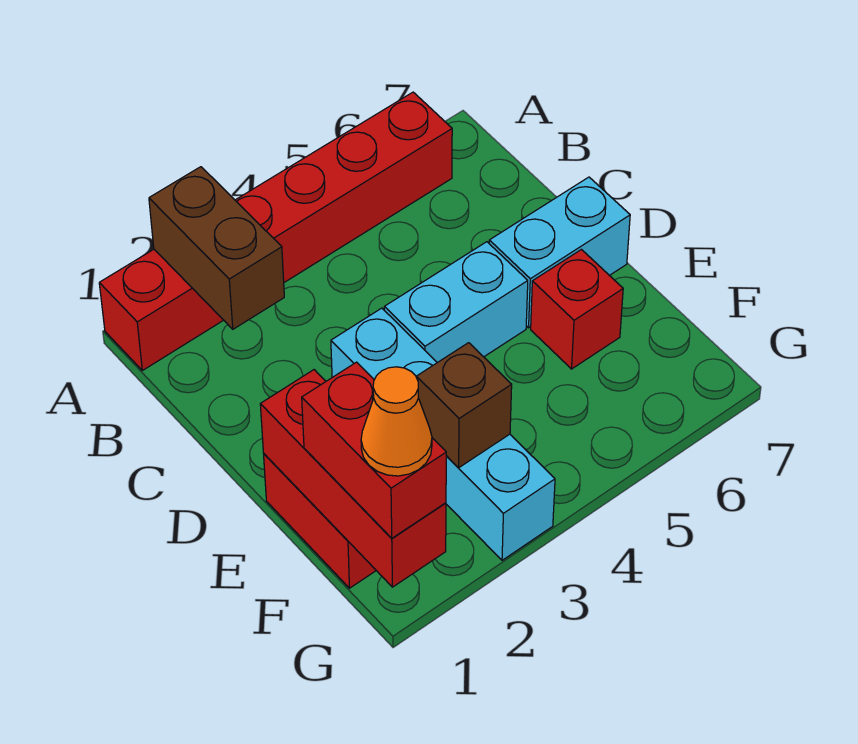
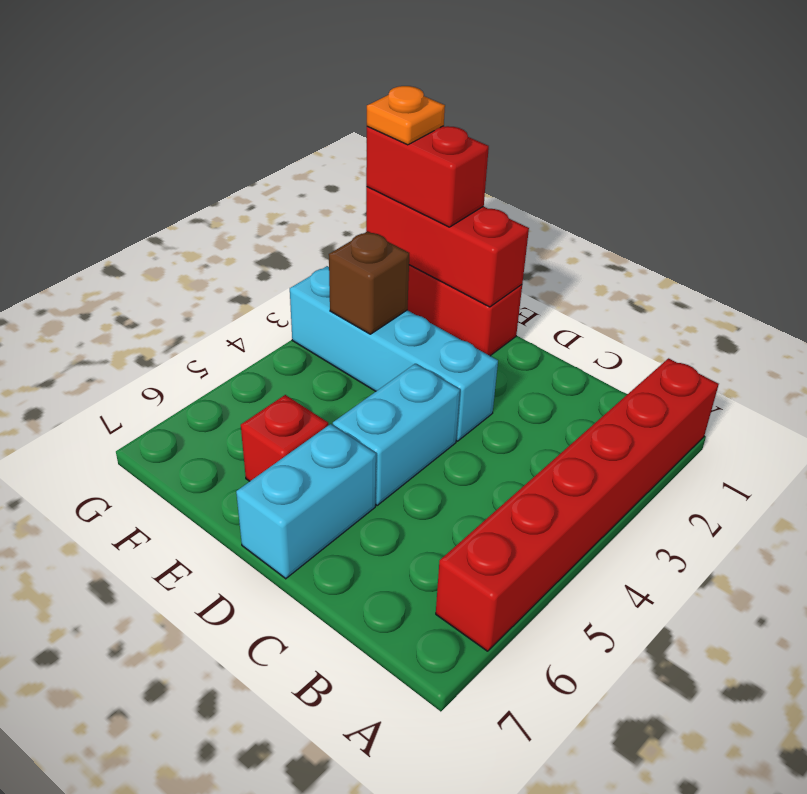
brown 1x2 brick [149,167,284,329] -> none
orange 1x1 cone [361,367,432,476] -> orange 1x1 plate [367,86,445,145]

